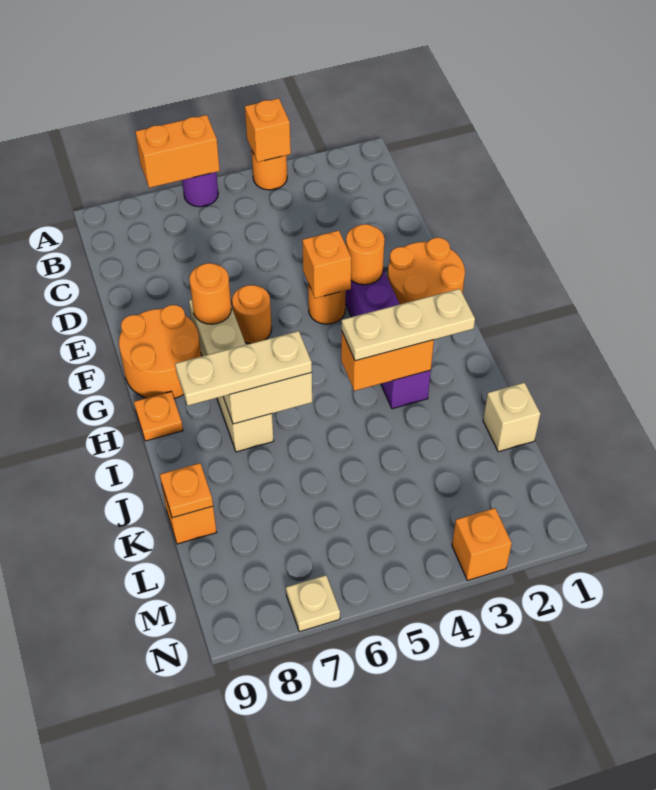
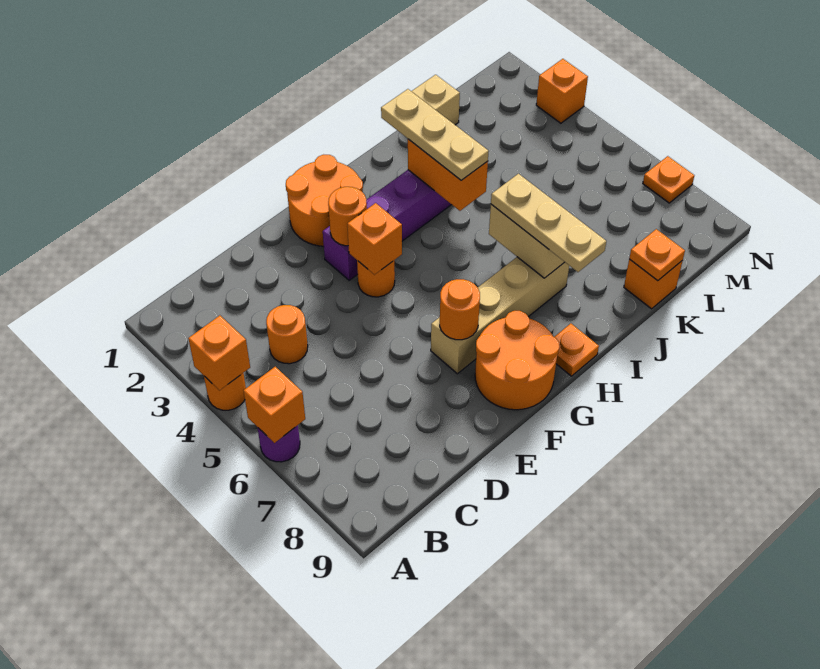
orange 1x2 brick [135,115,220,188] -> orange 1x1 brick [244,367,305,443]
orange 1x1 round brick [232,285,272,344] -> orange 1x1 round brick moved to [266,305,308,364]
tan 1x1 plate [286,575,340,632] -> orange 1x1 plate [643,156,694,203]

